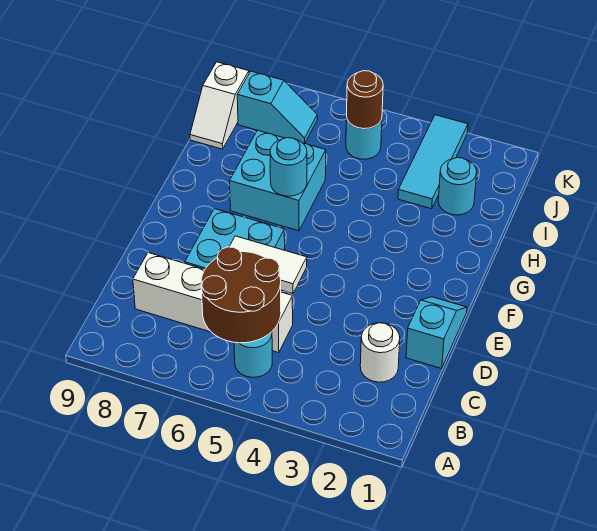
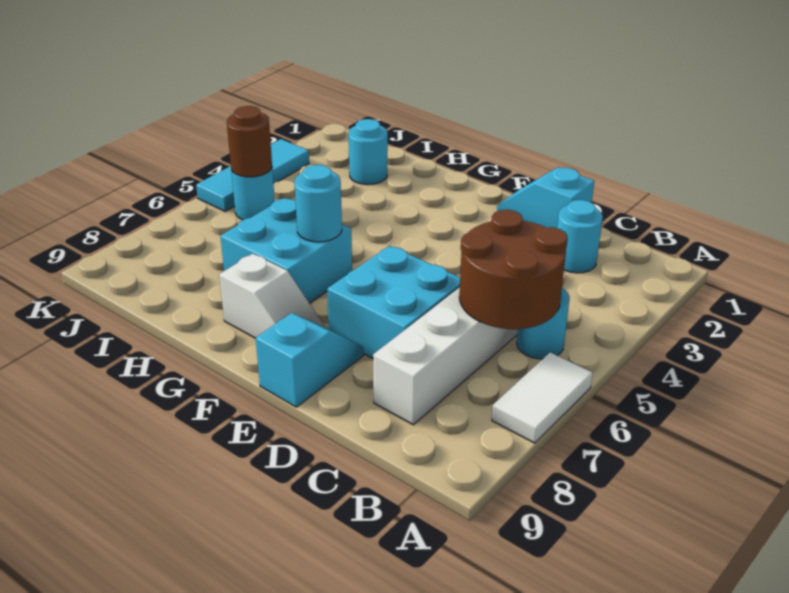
white 1x1 round brick [360,323,400,382] -> cyan 1x1 round brick [557,200,603,273]
white 1x2 tile [229,236,307,294] -> white 1x2 tile moved to [492,353,593,443]
cyan 1x3 tile [398,115,468,209] -> cyan 1x3 tile turned to [196,139,309,211]
white 1x2 slope [190,62,249,149] -> white 1x2 slope moved to [219,254,325,338]
cyan 1x2 slope [237,71,317,144] -> cyan 1x2 slope moved to [256,313,364,407]

